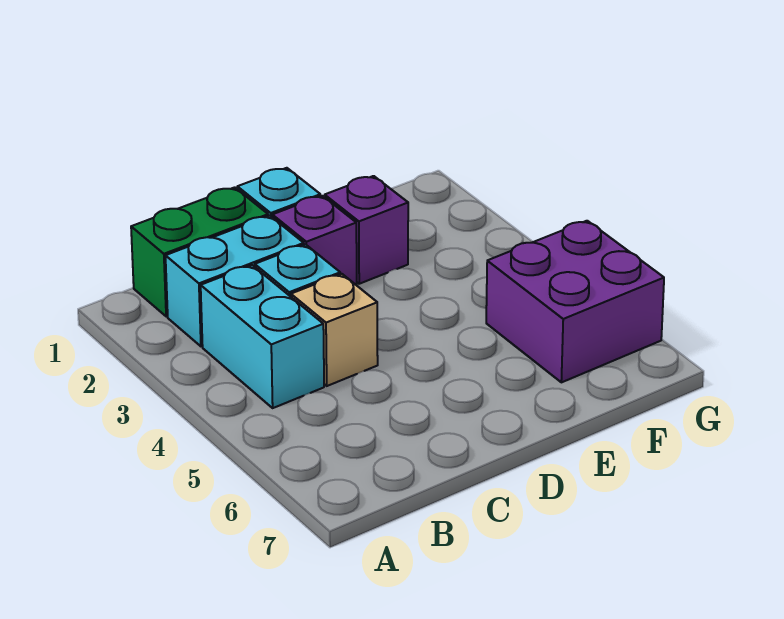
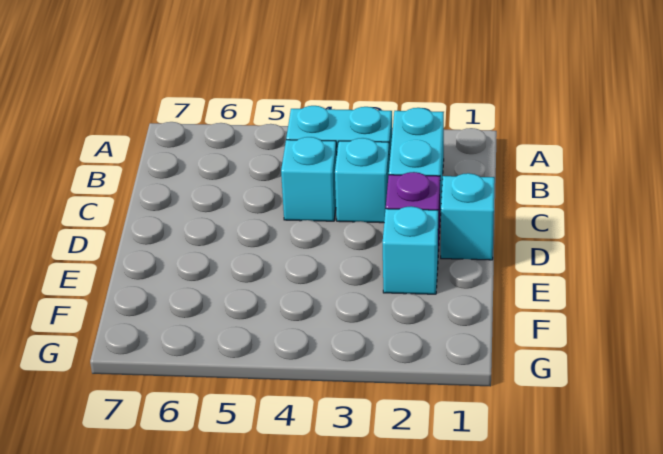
green 1x2 brick [131,187,268,317] -> none
tan 1x1 brick [291,274,378,386] -> cyan 1x1 brick [281,137,337,221]
purple 1x1 brick [325,176,408,284] -> cyan 1x1 brick [383,206,438,294]
purple 2x2 brick [486,221,664,382] -> none

